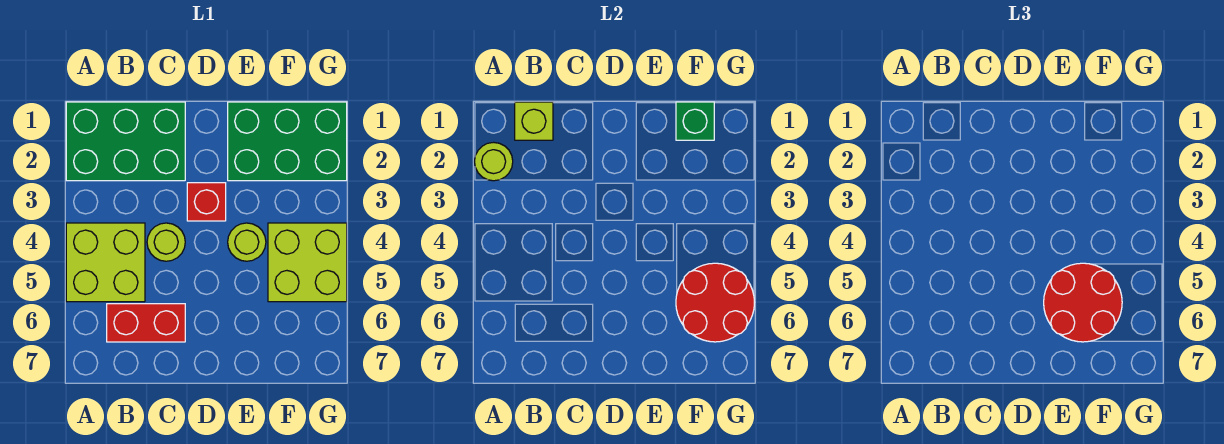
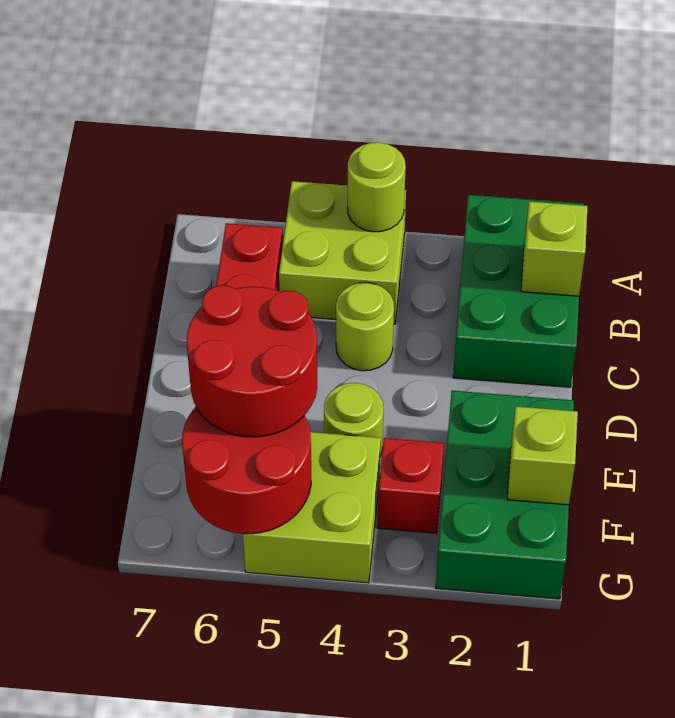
lime 1x1 round brick [474,142,513,181] -> lime 1x1 round brick moved to [348,142,406,232]
red 1x1 brick [187,183,226,221] -> red 1x1 brick moved to [377,438,444,533]
green 1x1 brick [676,102,714,140] -> lime 1x1 brick [507,406,578,505]

